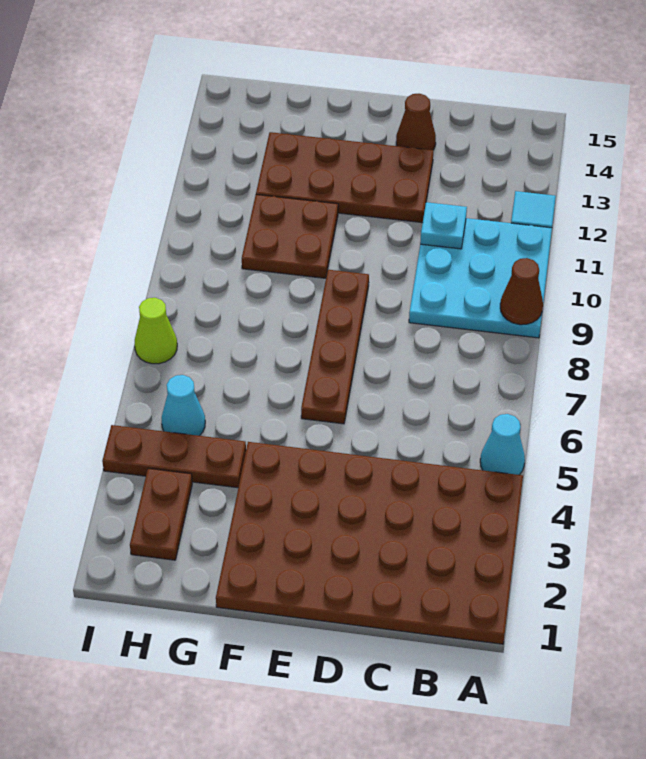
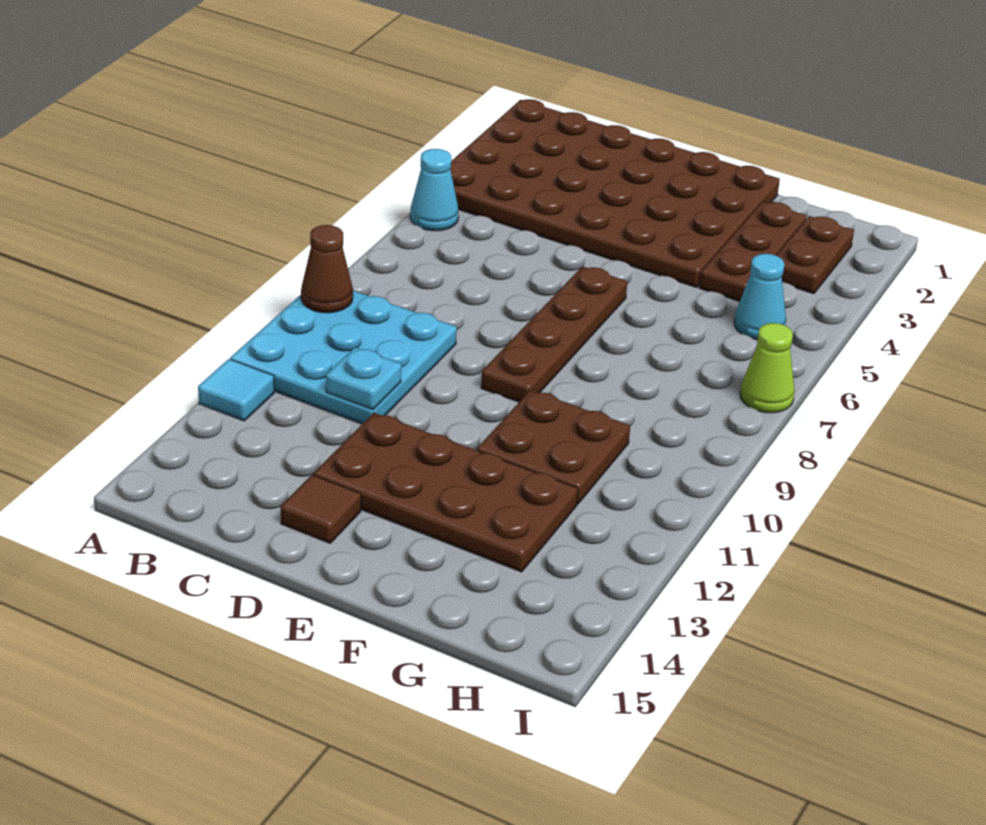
brown 1x1 cone [396,94,436,150] -> brown 1x1 tile [281,475,361,543]
brown 1x3 plate [102,425,246,488] -> brown 1x3 plate turned to [699,202,807,302]

